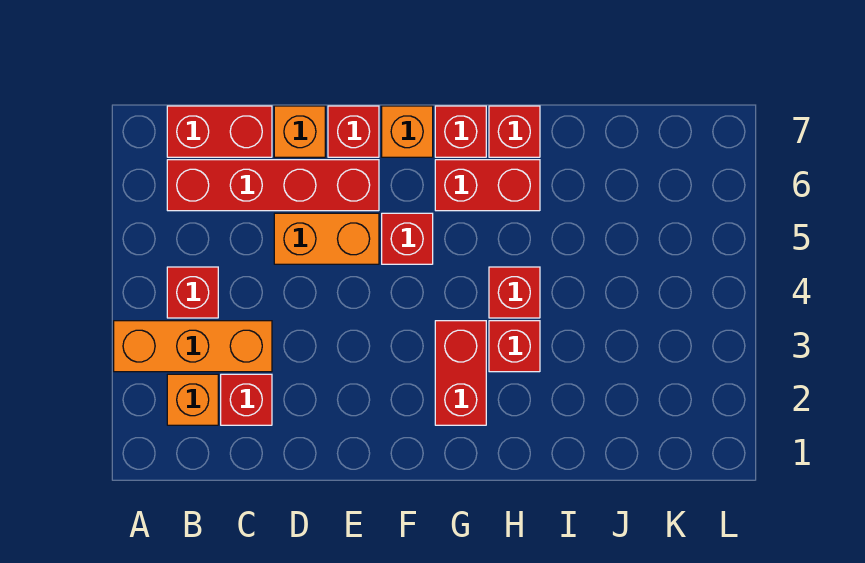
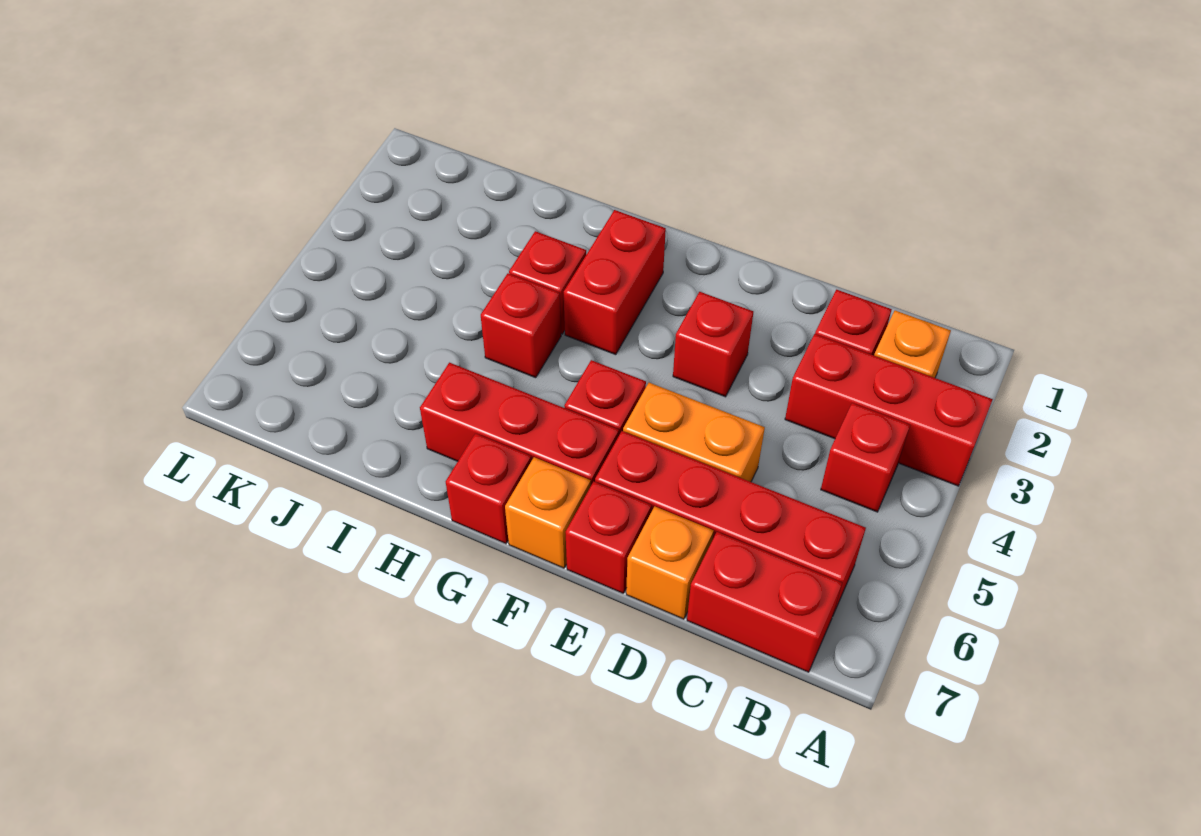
orange 1x3 brick [114,321,272,372] -> red 1x3 brick [785,334,993,486]
red 1x2 brick [435,160,540,211] -> red 1x3 brick [420,363,619,485]
red 1x1 brick [489,106,540,157] -> red 1x1 brick moved to [673,292,753,397]

